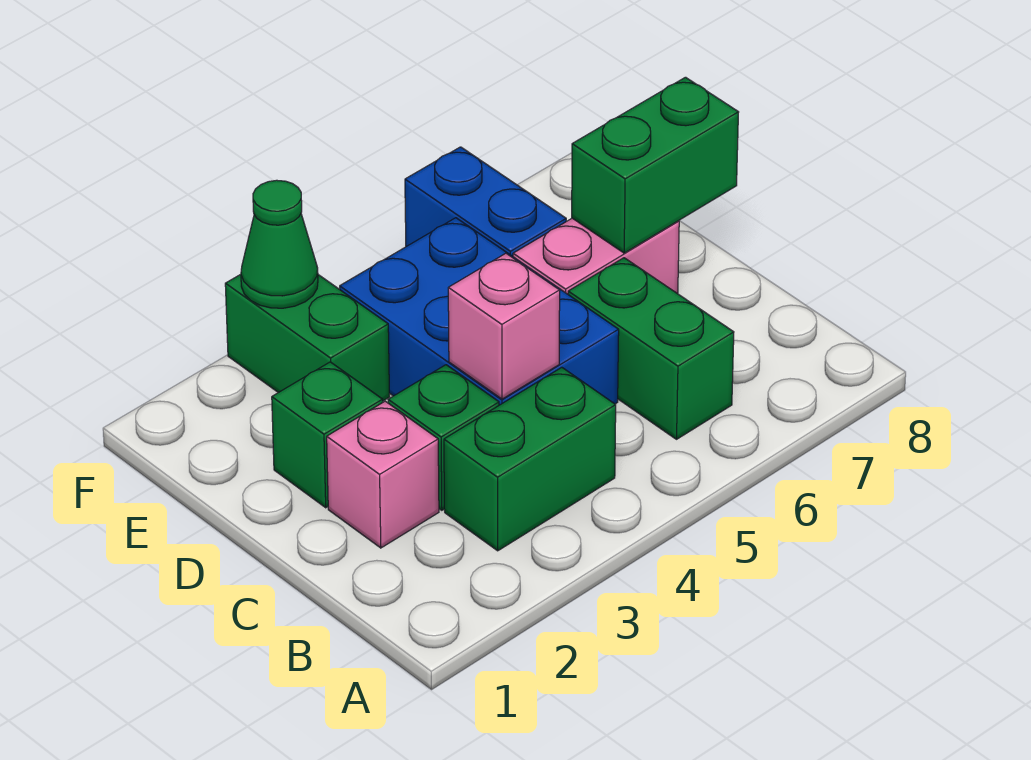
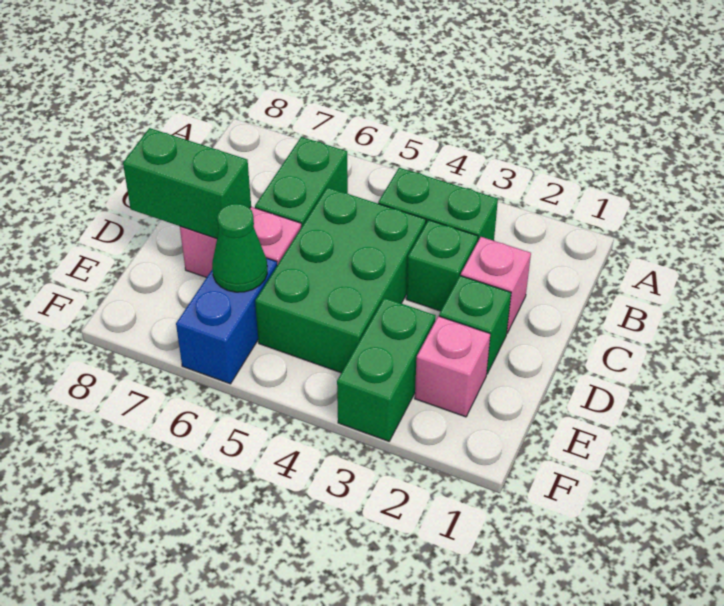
blue 2x3 brick [340,218,619,405] -> green 2x3 brick [255,187,426,373]
pink 1x1 brick [448,253,560,399] -> pink 1x1 brick moved to [415,316,490,417]
green 1x1 cone [241,180,318,308] -> green 1x1 cone moved to [212,204,267,292]

